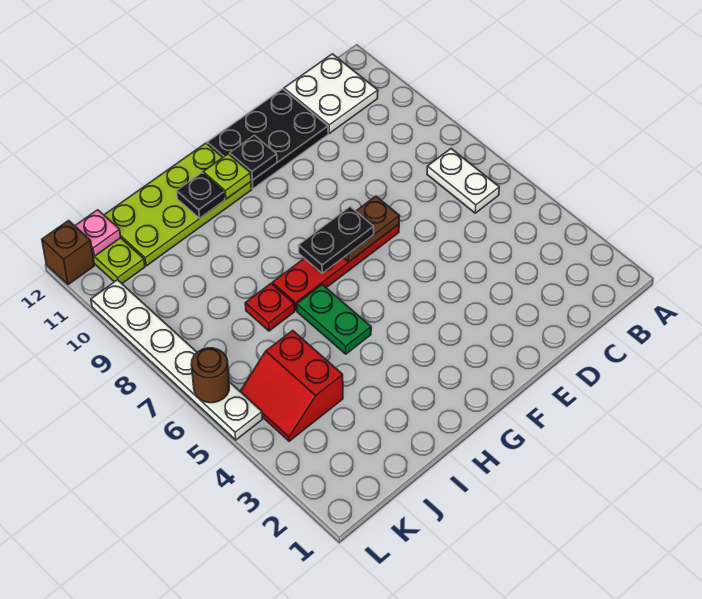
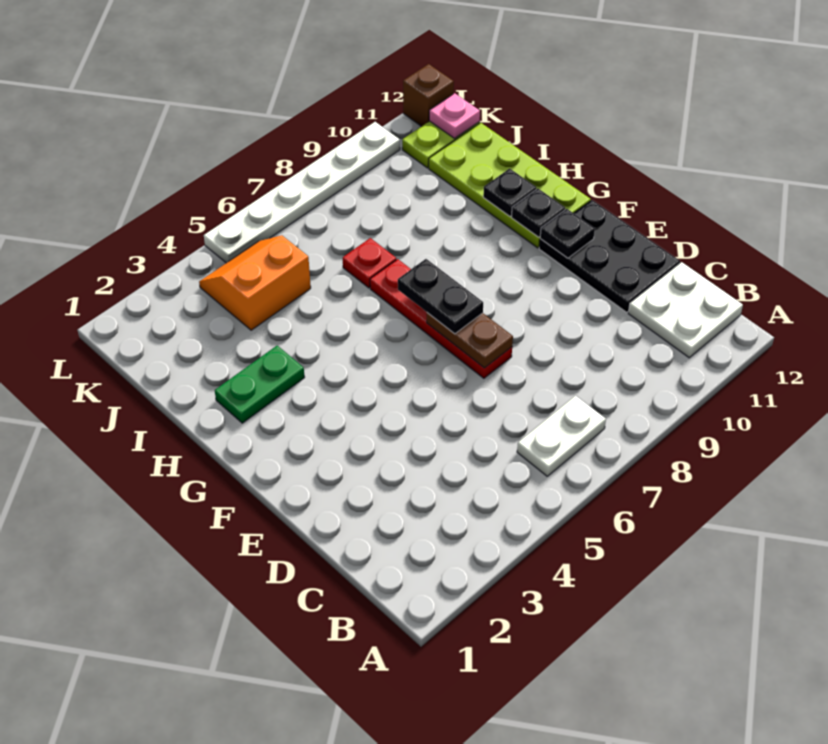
lime 1x1 plate [203,154,251,199] -> black 1x1 plate [511,189,565,237]
green 1x2 plate [297,285,371,354] -> green 1x2 plate moved to [215,346,305,423]
red 2x2 slope [240,331,343,441] -> orange 2x2 slope [199,235,311,330]
brown 1x1 round brick [191,348,229,403] -> none

